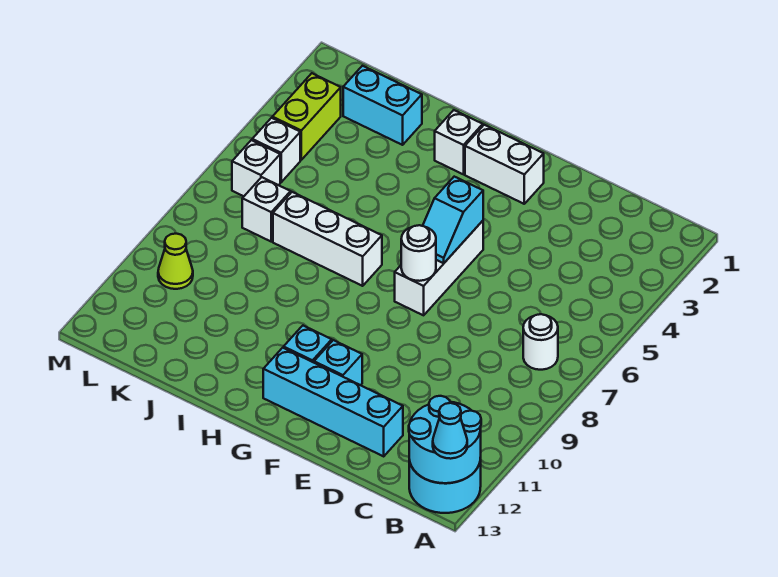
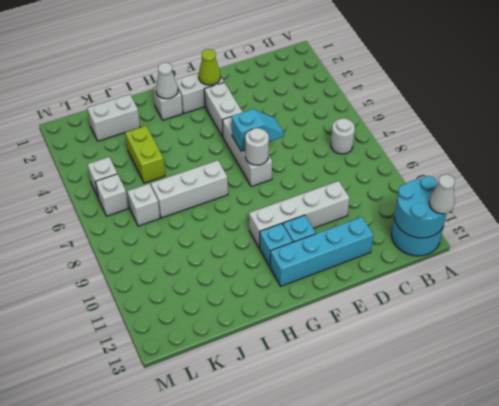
cyan 1x1 cone [433,403,467,459] -> white 1x1 cone [429,174,455,214]
none -> white 1x4 brick [249,181,350,248]
none -> white 1x2 brick [204,82,242,137]
cyan 1x2 slope [423,177,483,263] -> cyan 1x2 slope turned to [231,109,284,151]
none -> white 1x1 cone [156,63,178,99]
cyan 1x2 brick [343,66,422,145] -> white 1x2 brick [87,94,140,141]
lime 1x2 brick [272,73,341,160] -> lime 1x2 brick moved to [125,126,165,183]
lime 1x1 cone [158,234,193,289] -> lime 1x1 cone moved to [199,49,221,85]

